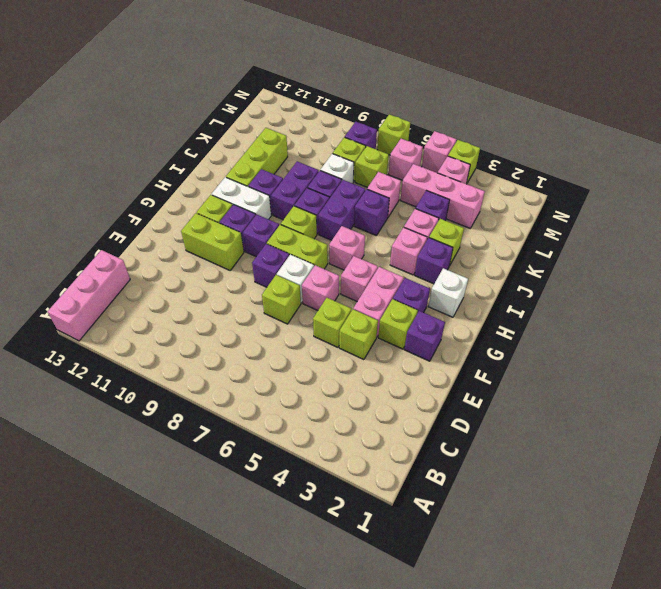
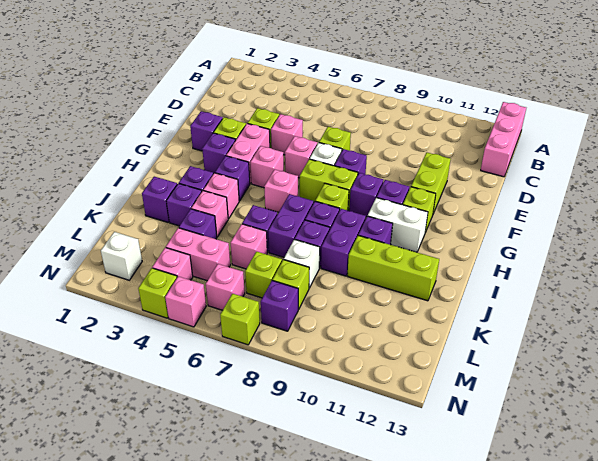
lime 1x1 brick [313,298,351,347] -> pink 1x1 brick [271,114,303,155]
lime 1x2 brick [181,213,244,270] -> lime 1x2 brick turned to [411,153,451,214]
white 1x1 brick [428,268,468,317] -> white 1x1 brick moved to [101,232,142,280]
none -> purple 1x1 brick [215,156,250,201]
lime 1x3 brick [226,128,288,186] -> lime 1x3 brick turned to [348,236,439,301]
none -> purple 1x1 brick [142,177,177,222]
lime 1x1 brick [429,219,464,266] -> purple 1x1 brick [166,183,202,226]
pink 1x3 brick [400,164,485,228] -> pink 1x2 brick [166,228,230,281]

